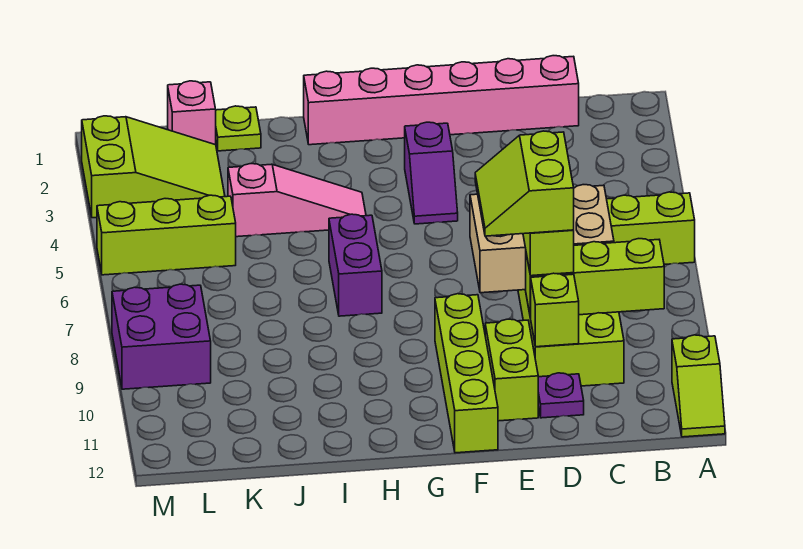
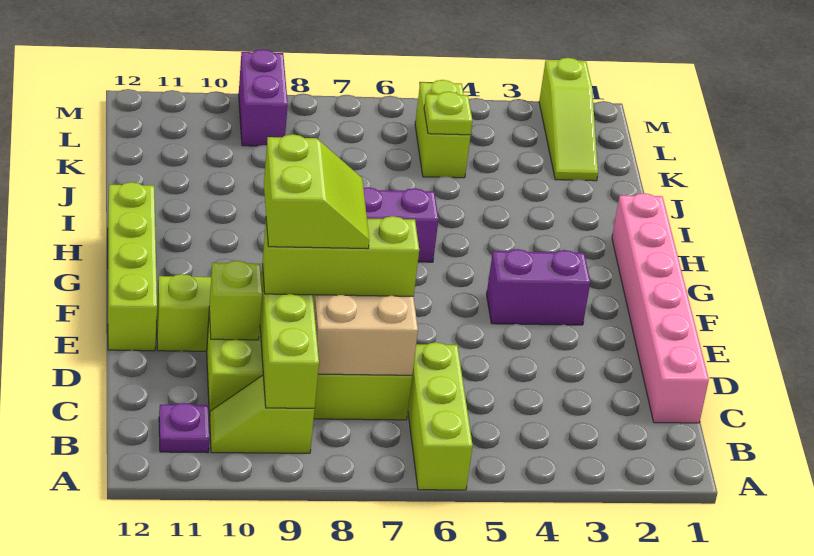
lime 1x2 slope [672,335,725,437] -> lime 1x2 slope moved to [210,376,315,453]
lime 2x2 slope [475,131,574,236] -> lime 2x2 slope turned to [264,134,369,249]
purple 1x1 plate [538,373,584,418] -> purple 1x1 plate moved to [159,403,210,453]
purple 1x2 slope [405,122,458,224] -> purple 1x2 brick [487,249,590,325]
lime 1x4 brick [435,294,498,453] -> lime 1x4 brick turned to [108,182,157,351]
pink 1x3 slope [228,164,366,237] -> none
lime 1x1 plate [216,106,261,151] -> lime 1x1 plate moved to [424,92,473,135]
pink 1x1 brick [168,81,216,145] -> none
lime 2x3 slope [82,116,225,218] -> lime 1x3 slope [539,58,598,181]
lime 1x3 brick [97,195,236,275] -> lime 1x2 brick [415,80,471,178]
purple 2x2 brick [112,284,211,389] -> purple 1x2 brick [239,49,288,146]

